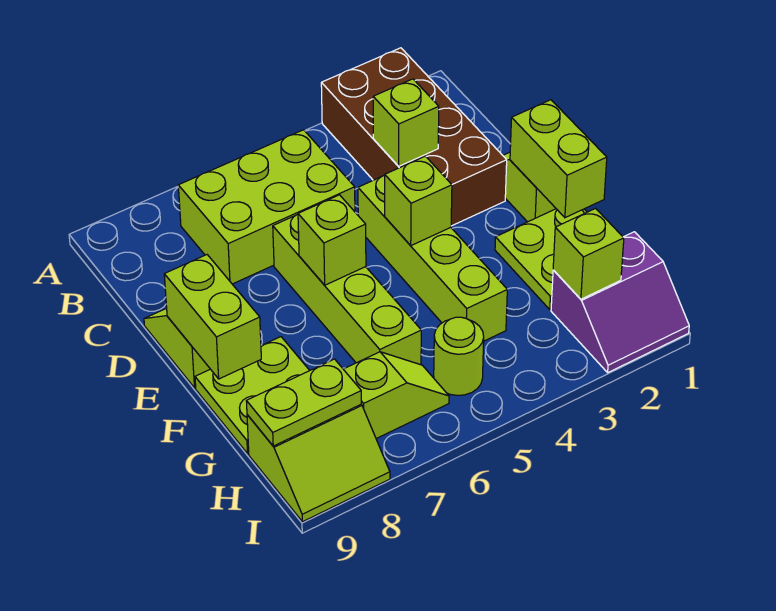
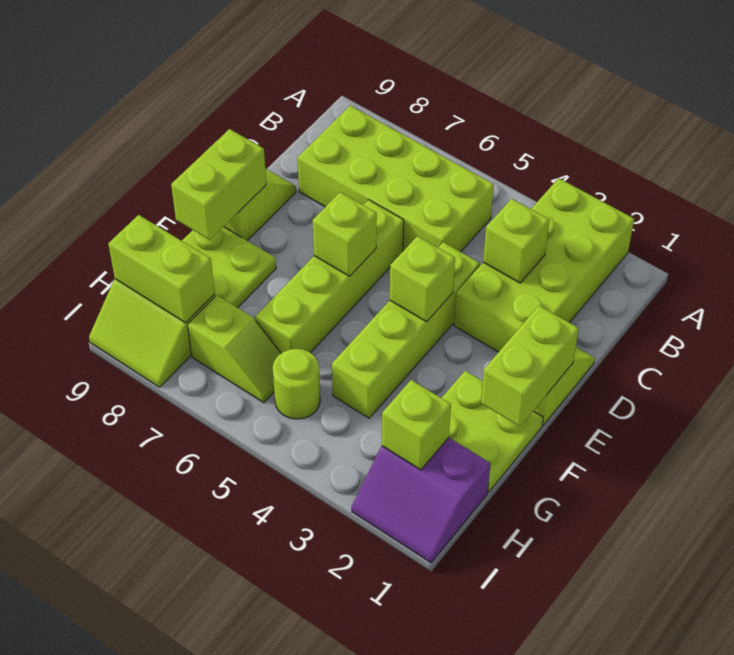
brown 2x4 brick [321,48,507,226] -> lime 2x4 brick [454,178,634,352]
lime 2x3 brick [178,130,355,284] -> lime 2x4 brick [298,106,494,252]
lime 1x2 plate [246,359,361,446] -> lime 1x2 brick [108,215,215,323]

